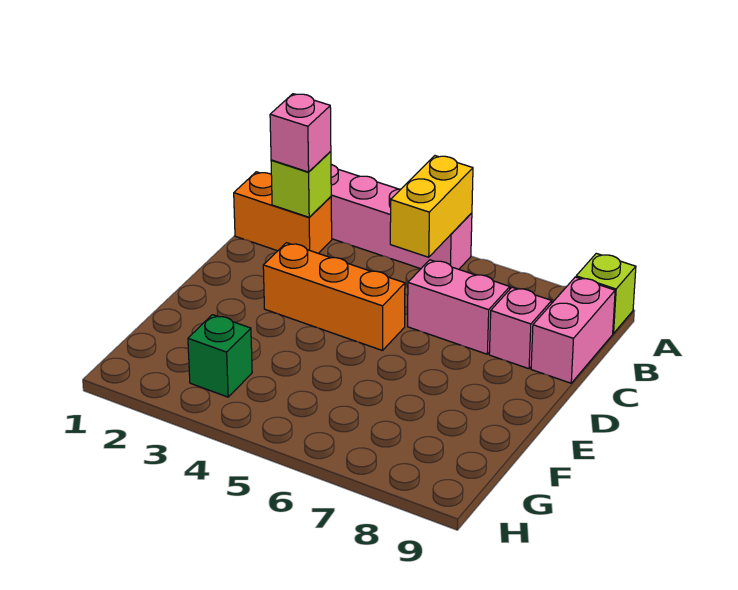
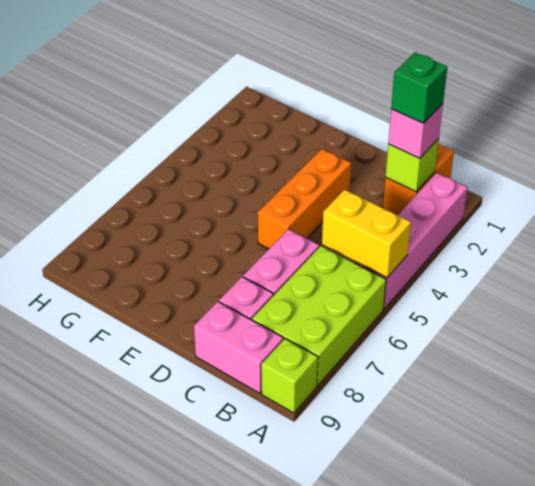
none -> lime 2x3 brick [252,246,386,386]
green 1x1 brick [188,315,252,397] -> green 1x1 brick moved to [391,52,447,123]

